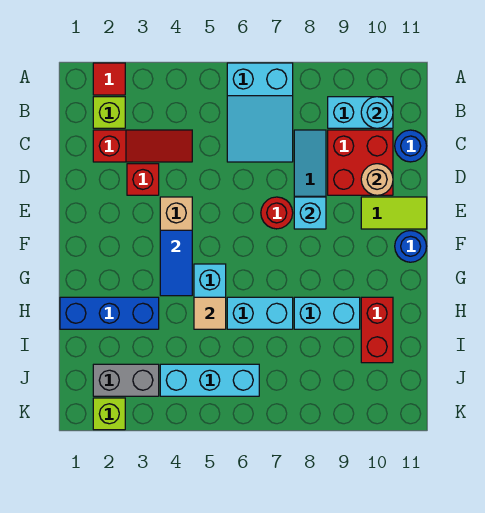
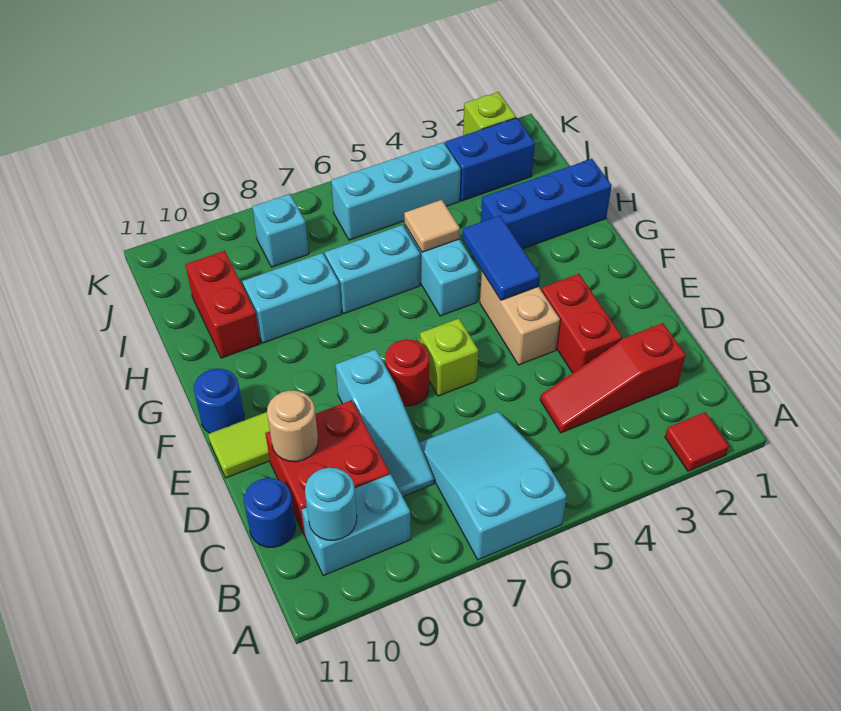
lime 1x1 brick [93,97,125,128] -> lime 1x1 brick moved to [420,318,478,396]
red 1x1 brick [127,164,159,195] -> red 1x2 brick [541,274,622,373]
cyan 1x1 brick [294,197,326,229] -> cyan 1x1 brick moved to [252,194,309,267]
grey 1x2 brick [93,364,159,396] -> blue 1x2 brick [445,118,535,201]

